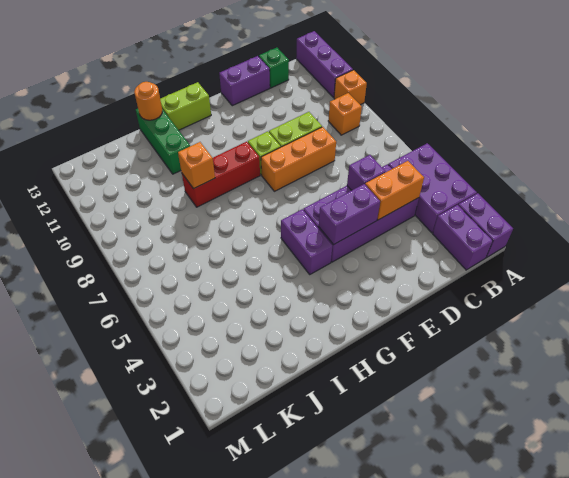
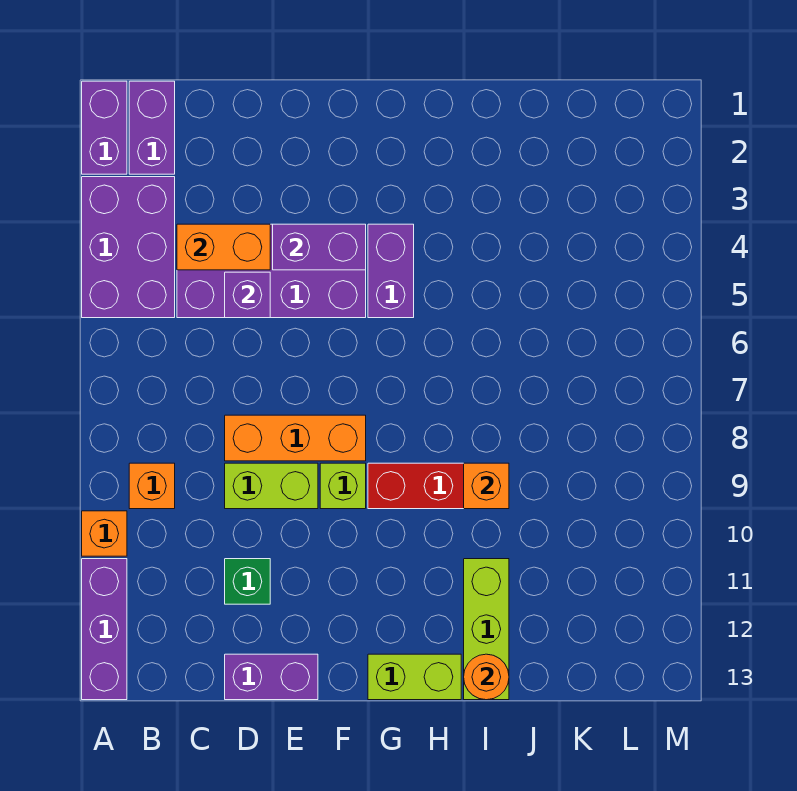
green 1x1 brick [259,48,289,88] -> green 1x1 brick moved to [225,559,270,604]
green 1x3 brick [136,109,190,174] -> lime 1x3 brick [464,559,509,700]

